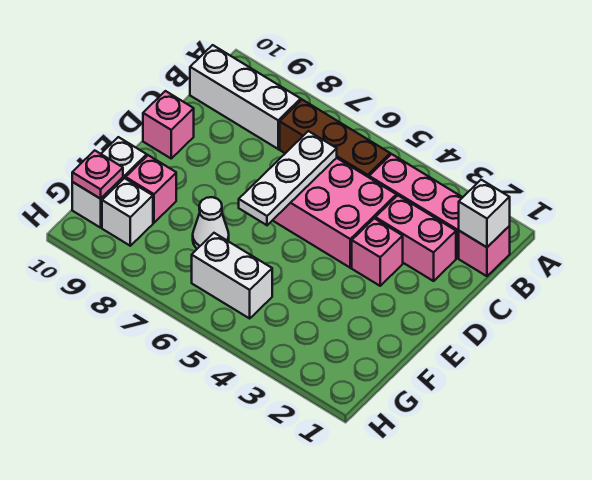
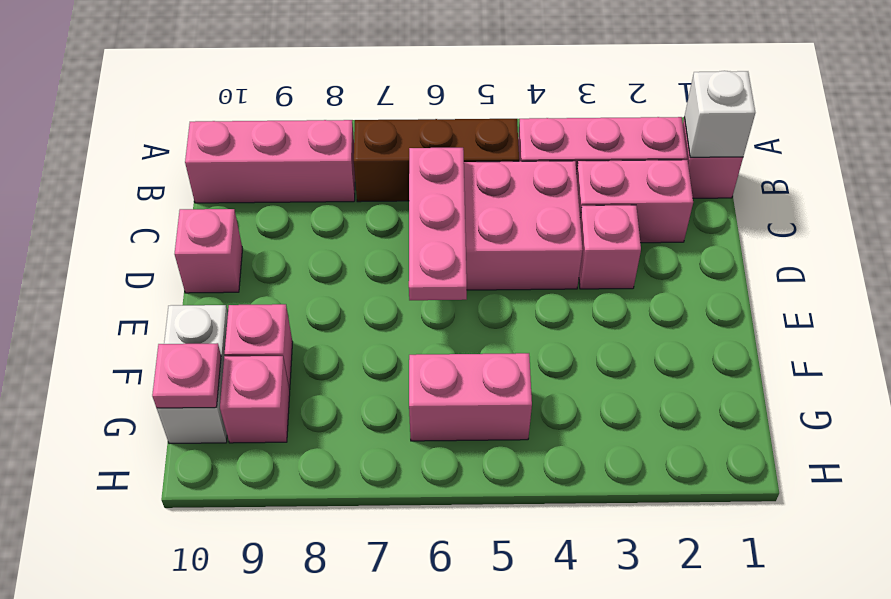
white 1x3 brick [190,45,301,149] -> pink 1x3 brick [185,120,355,203]
white 1x3 plate [239,131,337,225] -> pink 1x3 plate [409,148,467,300]
white 1x1 cone [193,197,229,249] -> none
white 1x2 brick [192,233,272,318] -> pink 1x2 brick [409,353,532,441]
white 1x1 brick [102,178,153,246] -> pink 1x1 brick [220,356,290,443]

